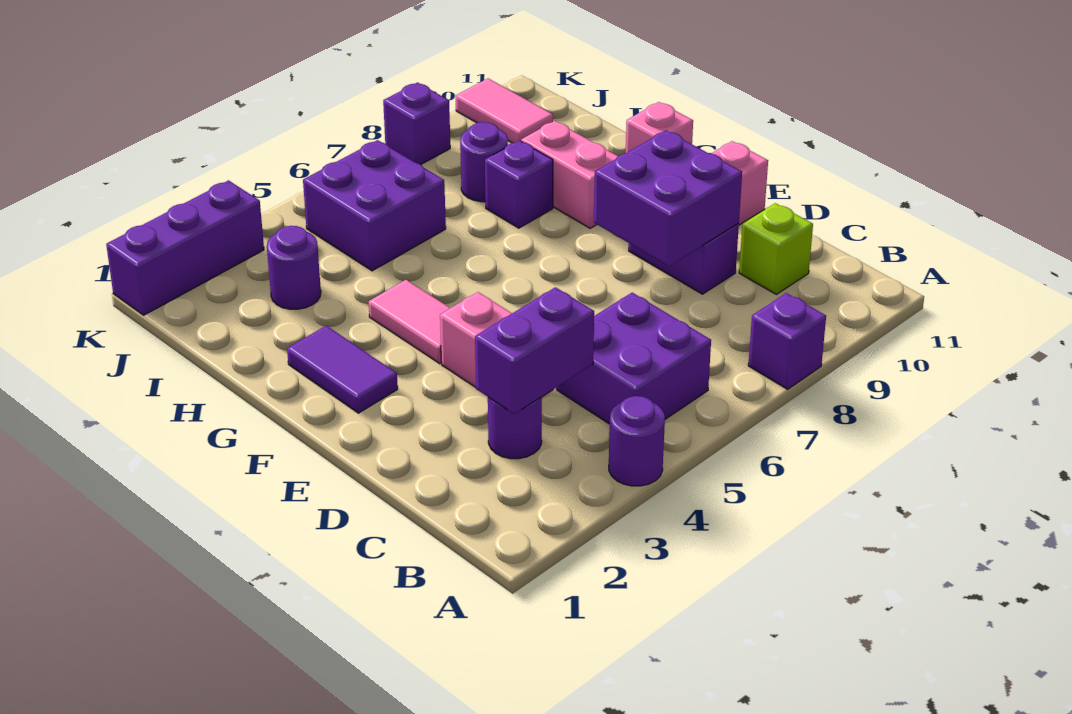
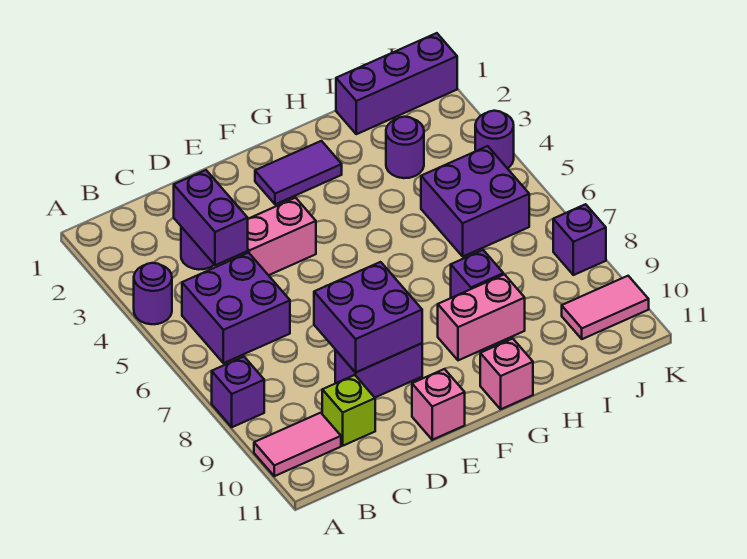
pink 1x2 tile [369,280,450,364] -> pink 1x2 tile moved to [254,413,341,476]
purple 1x1 round brick [460,122,508,202] -> purple 1x1 round brick moved to [475,111,514,168]
purple 1x3 brick [106,180,264,315] -> purple 1x3 brick turned to [336,33,457,134]

